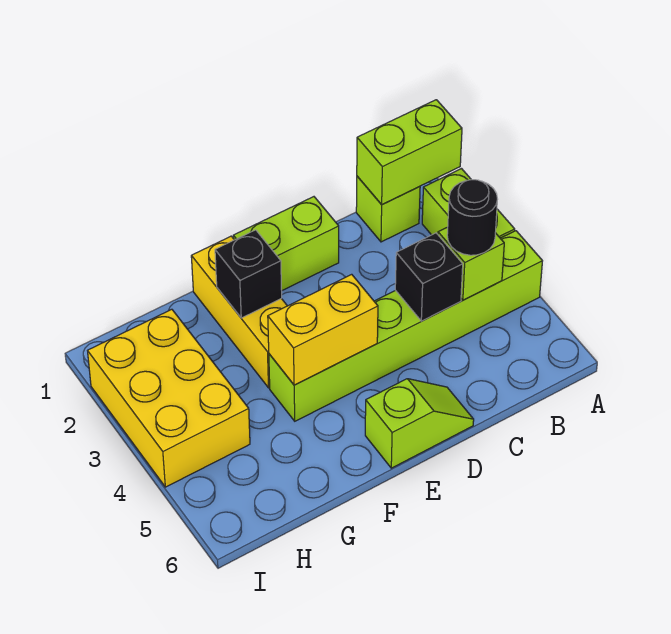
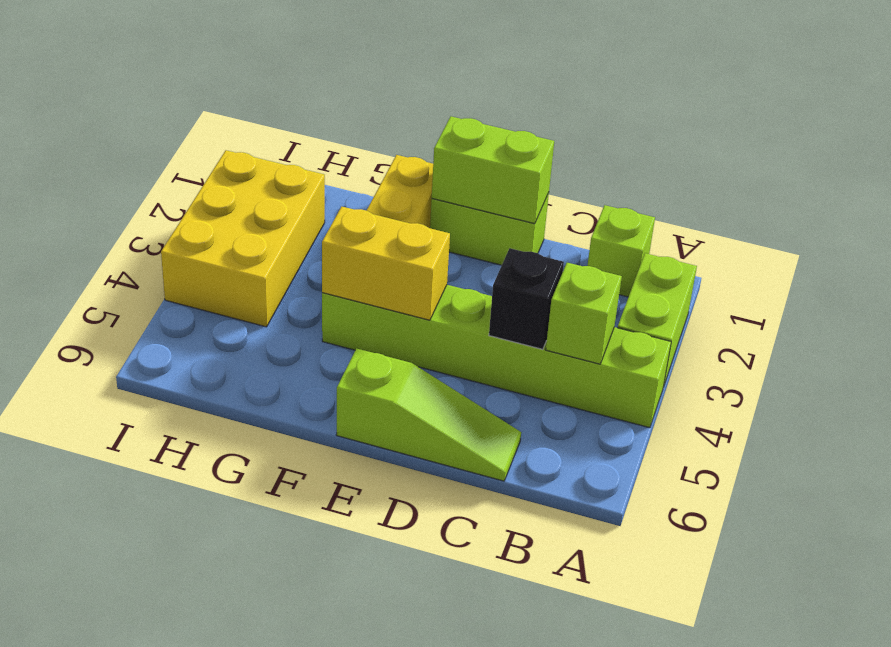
lime 1x2 brick [357,100,462,205] -> lime 1x2 brick moved to [432,116,554,224]
black 1x1 round brick [447,180,497,255] -> none
lime 1x2 slope [365,379,474,468] -> lime 1x3 slope [336,348,521,481]
black 1x1 brick [215,230,282,318] -> none

